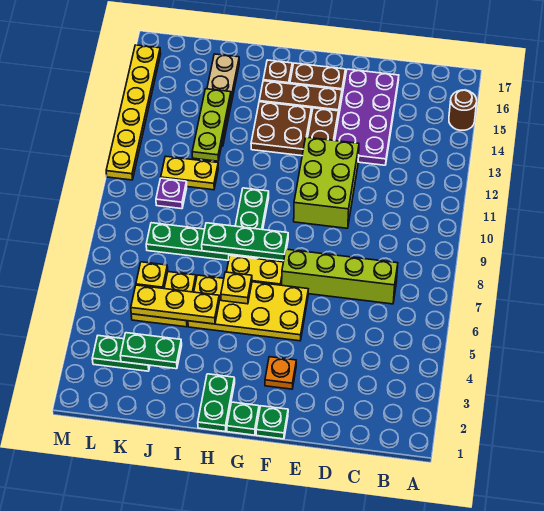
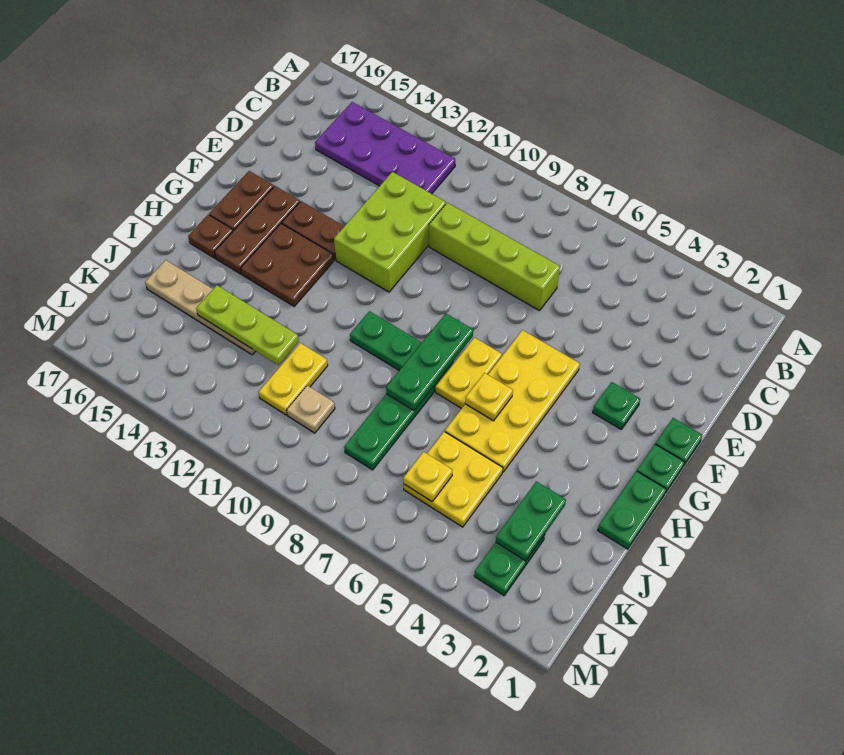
brown 1x1 round brick [449,90,477,130] -> none
lime 1x4 brick [282,249,398,304] -> lime 1x4 brick turned to [429,203,560,311]
purple 2x4 plate [335,69,399,165] -> purple 2x4 plate moved to [315,102,455,194]
lime 2x3 brick [294,137,359,228] -> lime 2x3 brick turned to [334,172,446,292]
orange 1x1 plate [265,357,296,389] -> green 1x1 plate [593,382,640,430]
green 1x2 plate [198,374,235,431] -> green 1x2 plate turned to [598,471,666,549]
yellow 1x3 plate [131,285,219,324] -> none
purple 1x1 plate [156,178,187,209] -> tan 1x1 plate [287,385,335,433]
yellow 1x6 plate [106,45,161,180] -> none

